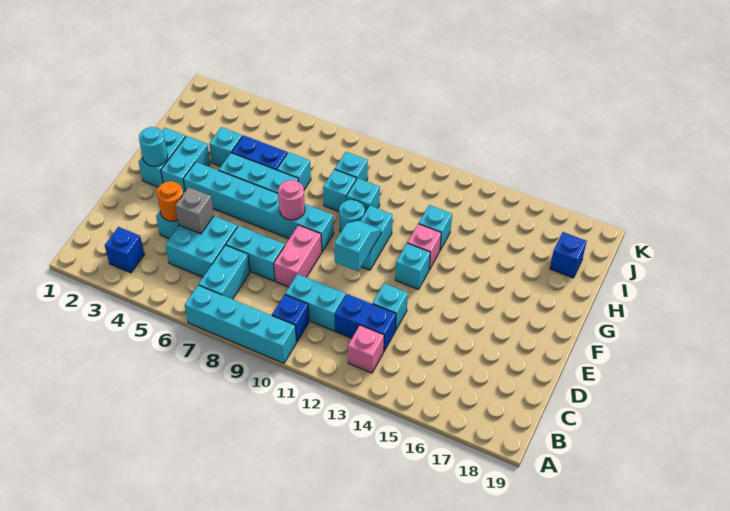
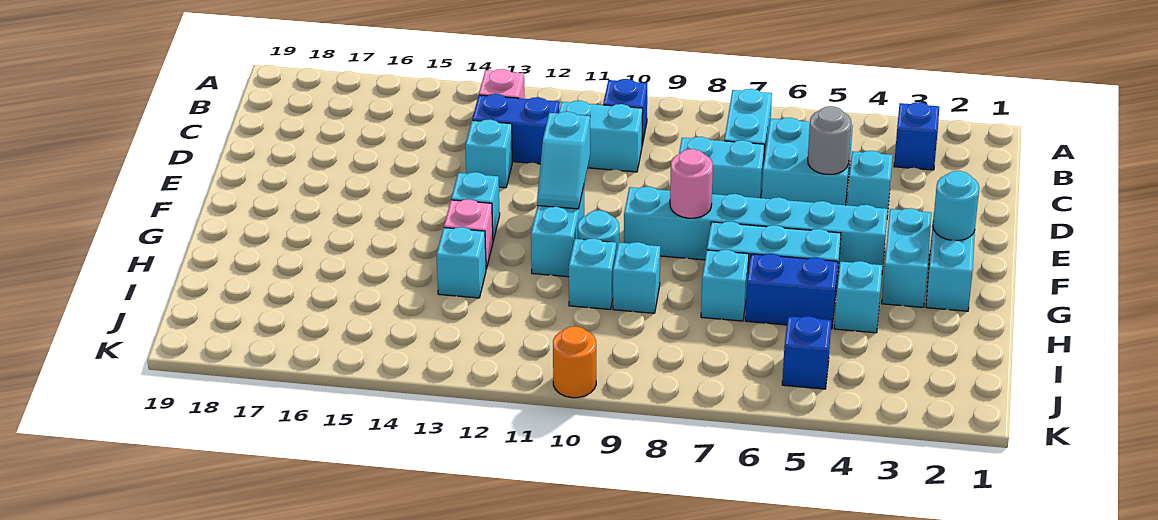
cyan 1x4 brick [185,285,296,363] -> none
orange 1x1 round brick [157,181,183,221] -> orange 1x1 round brick moved to [553,326,596,398]
grey 1x1 brick [175,187,214,234] -> grey 1x1 round brick [808,106,851,174]
pink 1x2 brick [274,225,322,287] -> none
cyan 1x1 brick [335,152,368,181] -> none
blue 1x1 brick [550,232,587,278] -> blue 1x1 brick moved to [782,316,831,389]

